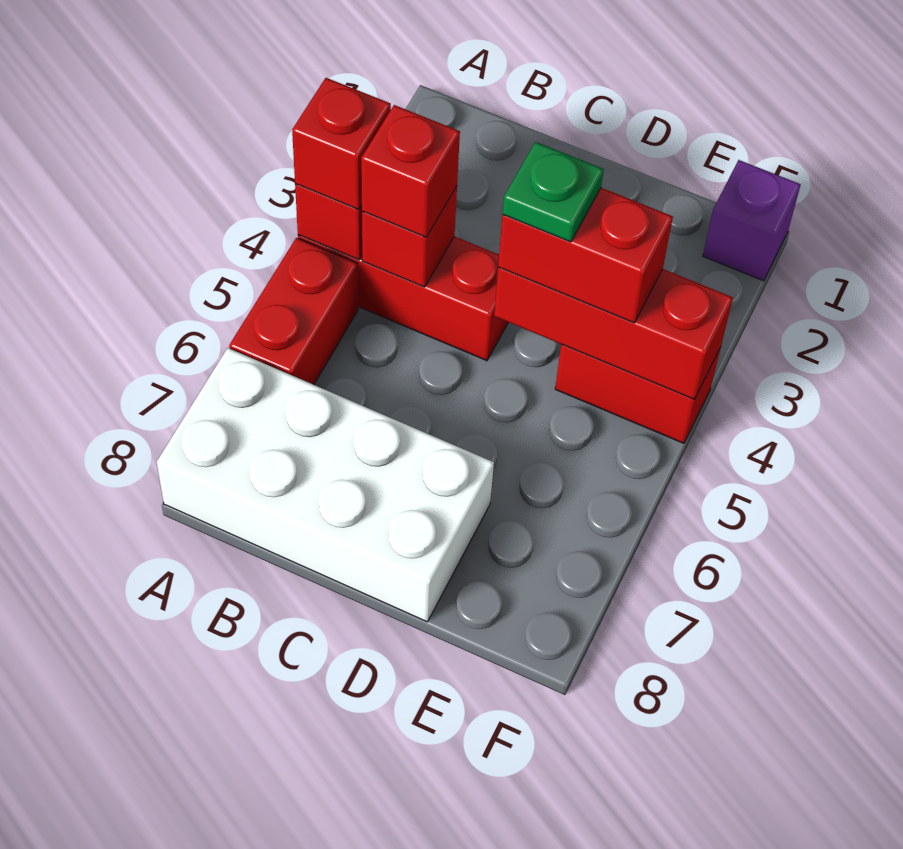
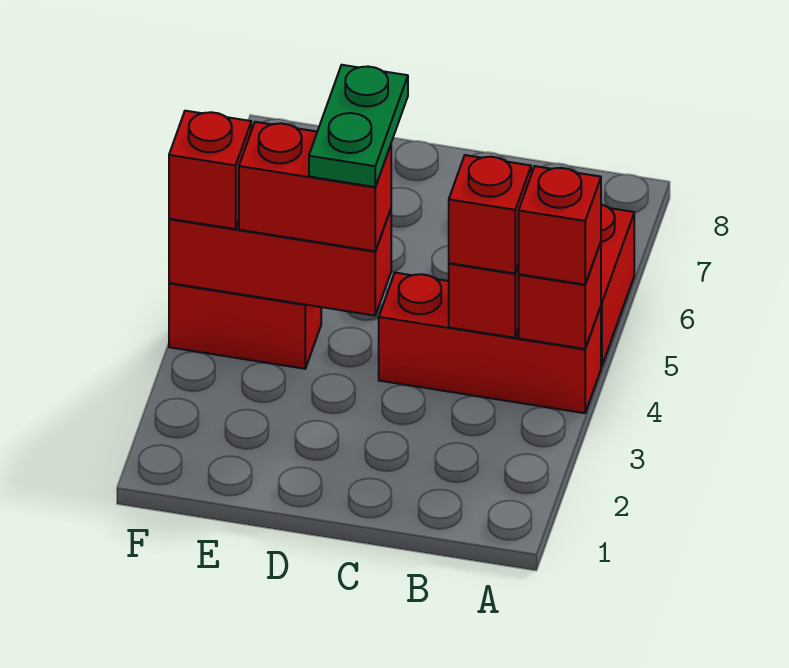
white 2x4 brick [157,348,494,622] -> none
green 1x1 plate [503,142,604,242] -> green 1x2 plate [309,65,408,187]
purple 1x1 brick [703,160,801,281] -> none
none -> red 1x1 brick [169,111,251,229]

